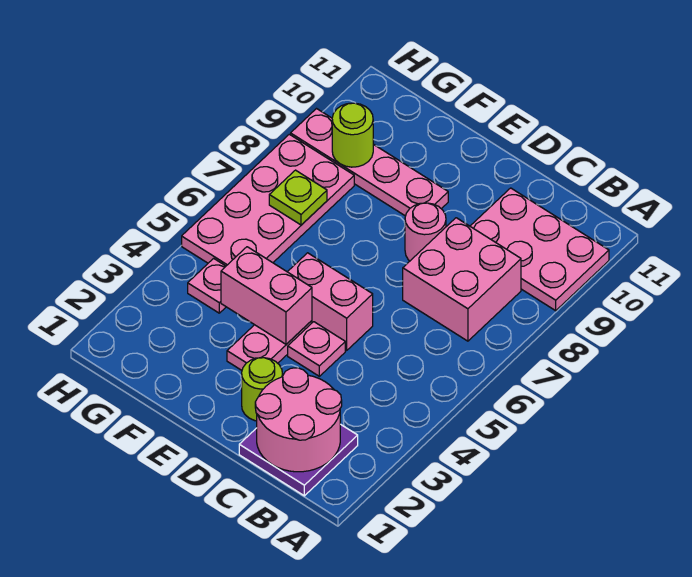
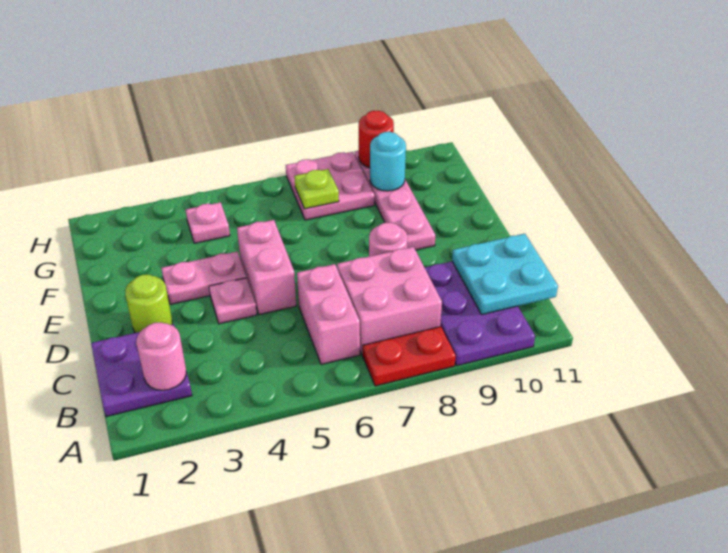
none -> red 1x2 plate [362,326,456,386]
pink 2x3 plate [470,188,609,311] -> purple 2x3 plate [425,261,535,366]
pink 2x2 round brick [255,368,342,472] -> pink 1x1 round brick [136,323,186,390]
none -> cyan 2x2 plate [452,234,558,315]
pink 1x2 brick [221,247,312,344] -> pink 1x2 brick moved to [297,264,360,365]
pink 2x4 plate [182,134,354,266] -> pink 2x2 plate [286,152,375,220]
lime 1x1 round brick [332,103,373,167] -> cyan 1x1 round brick [370,132,406,191]
none -> red 1x1 round brick [359,111,394,168]

